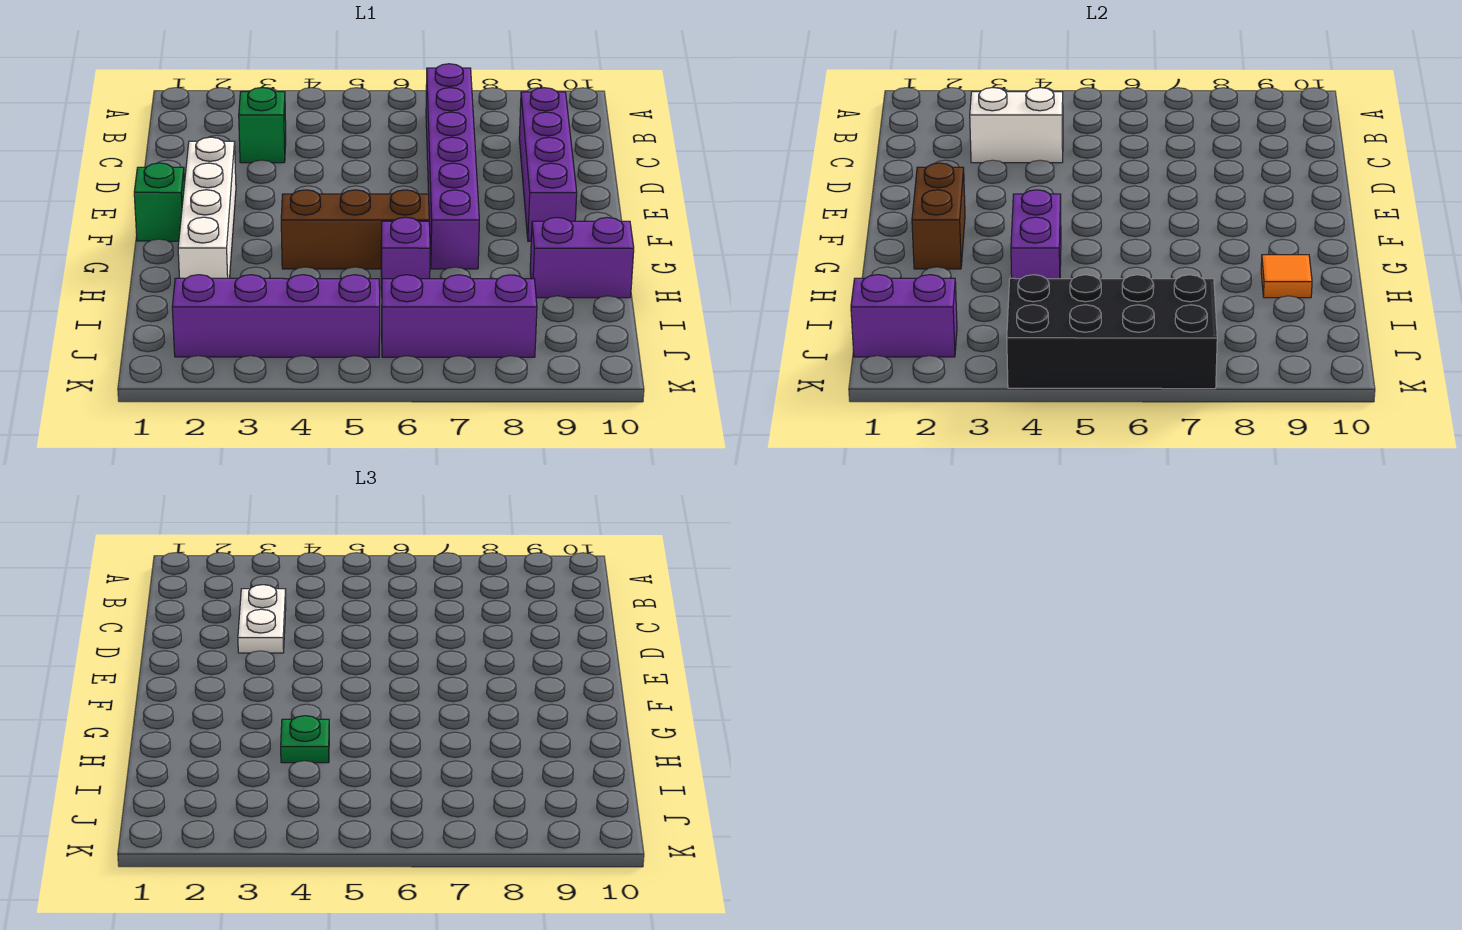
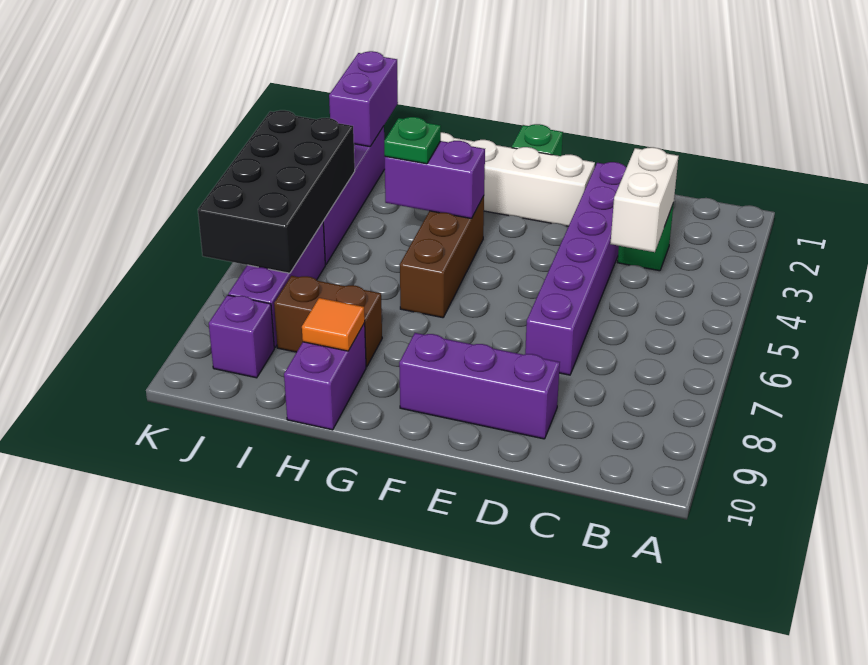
purple 1x6 brick [426,64,479,269] -> purple 1x6 brick turned to [525,162,626,375]
white 1x2 plate [238,585,286,653] -> none
purple 1x4 brick [519,88,577,241] -> purple 1x3 brick [399,333,560,439]
brown 1x2 brick [912,163,965,269] -> brown 1x2 brick moved to [274,276,382,367]
purple 1x1 brick [381,217,430,289] -> purple 1x1 brick moved to [209,295,274,378]

